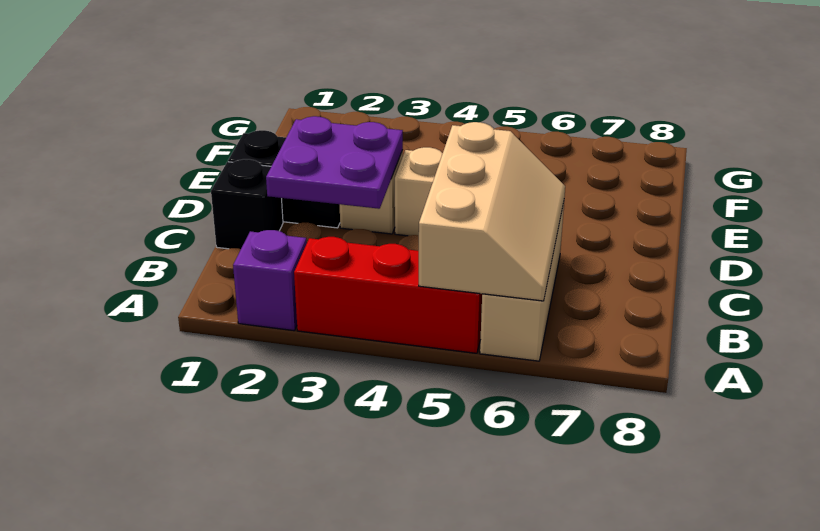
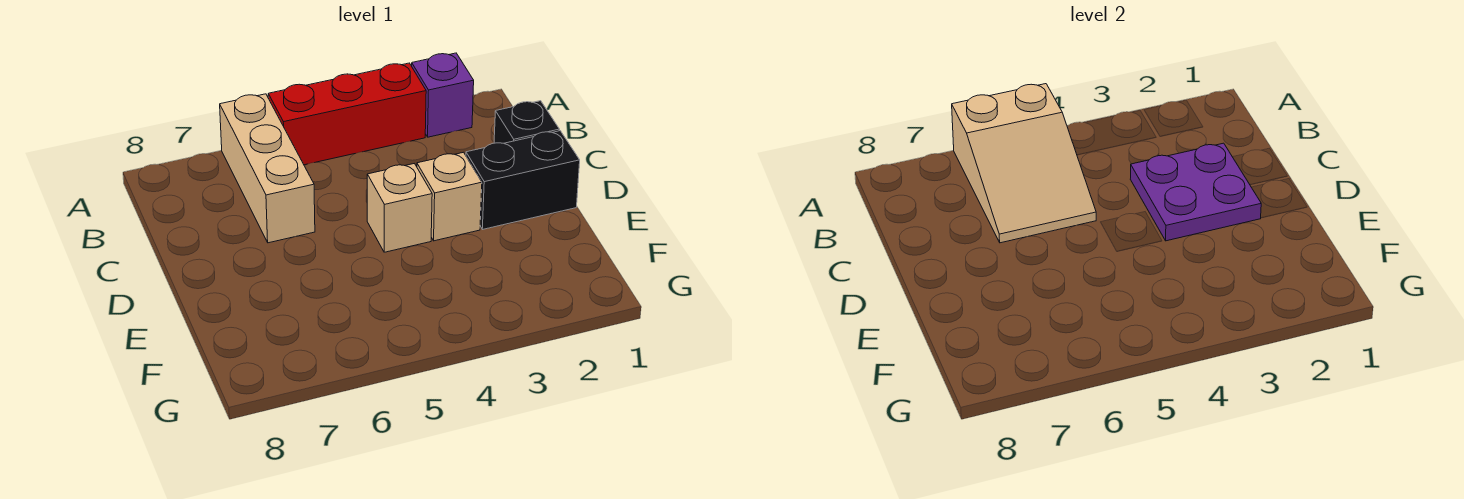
tan 2x3 slope [419,122,565,301] -> tan 2x3 slope turned to [952,84,1096,243]

